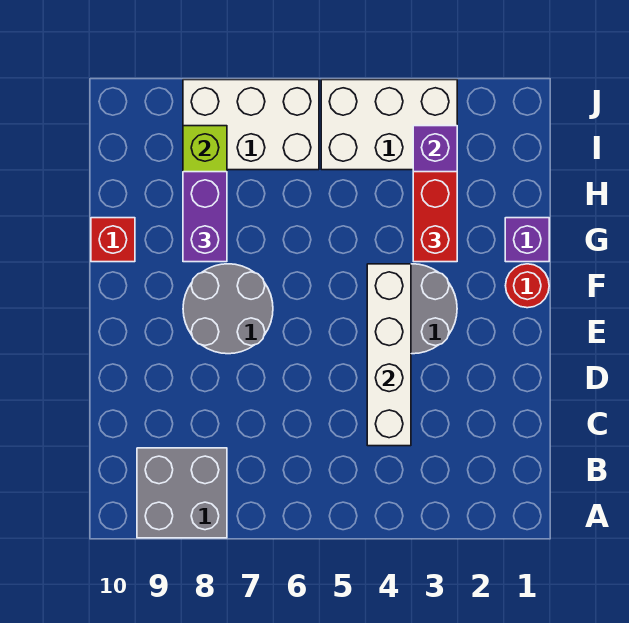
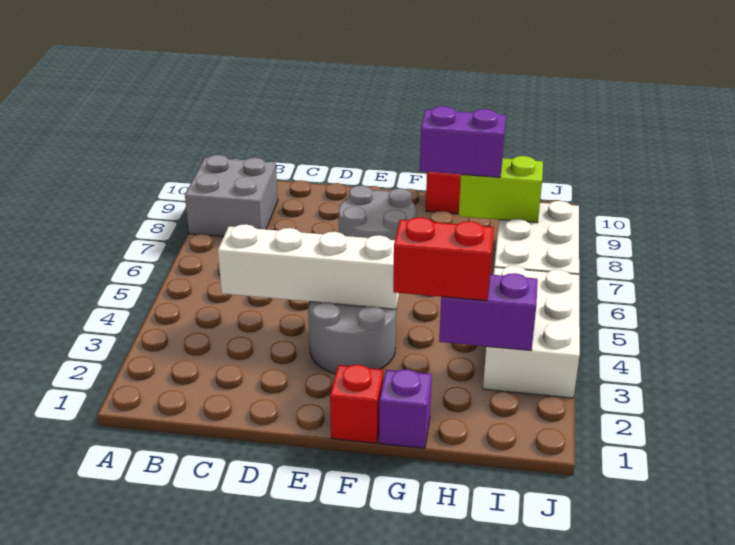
red 1x1 round brick [505,264,549,308] -> red 1x1 brick [330,365,384,443]

